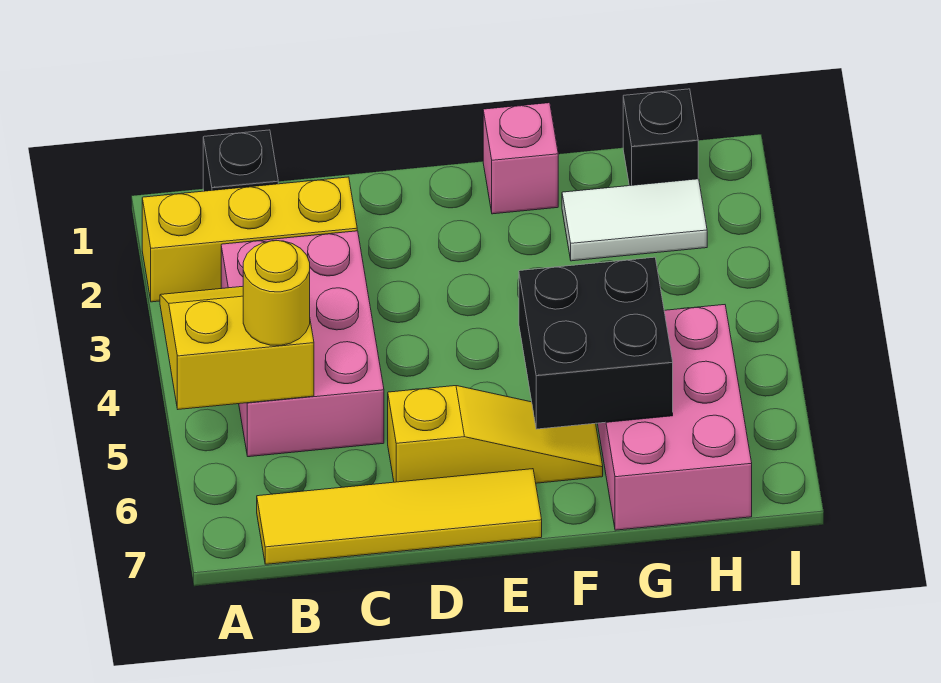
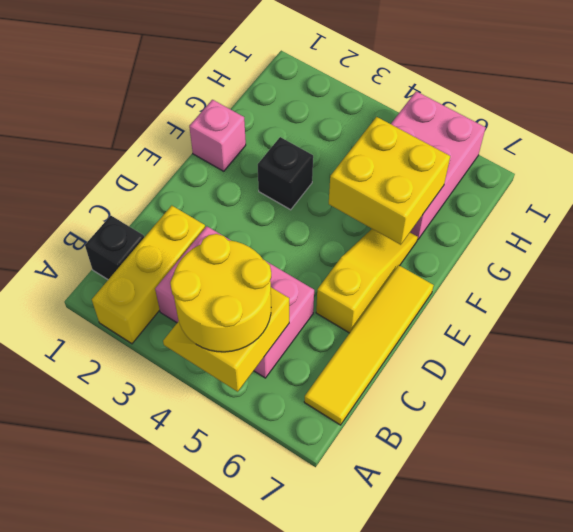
yellow 1x1 round brick [243,241,310,345] -> yellow 2x2 round brick [170,234,271,352]
black 2x2 brick [519,257,673,429] -> yellow 2x2 brick [329,117,450,245]
white 1x2 tile [562,179,707,261] -> none
pink 2x3 brick [597,305,752,530] -> pink 2x3 brick turned to [391,91,486,240]
black 1x1 brick [623,89,698,186] -> black 1x1 brick moved to [258,137,313,210]

